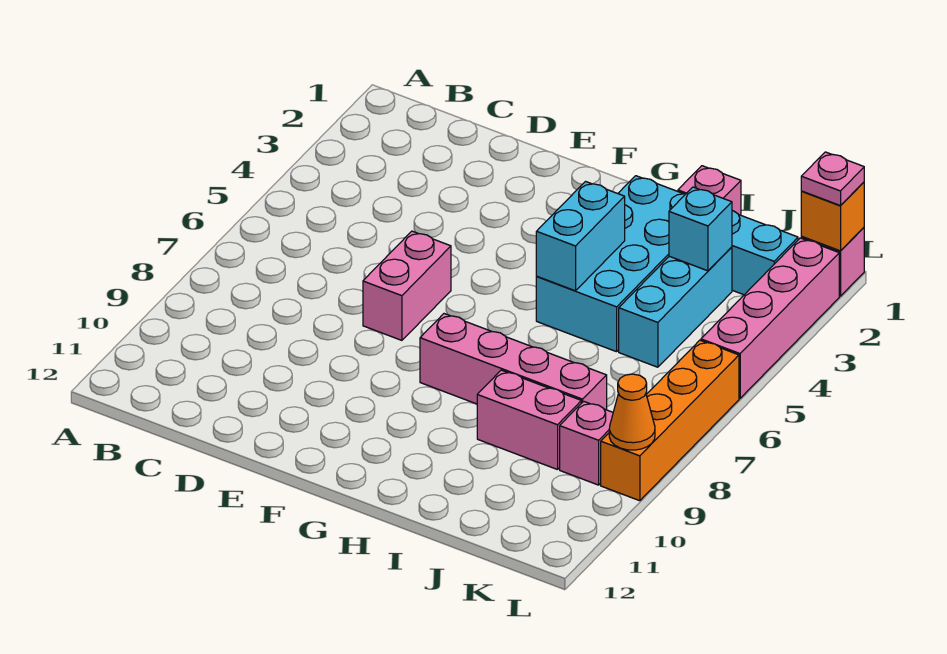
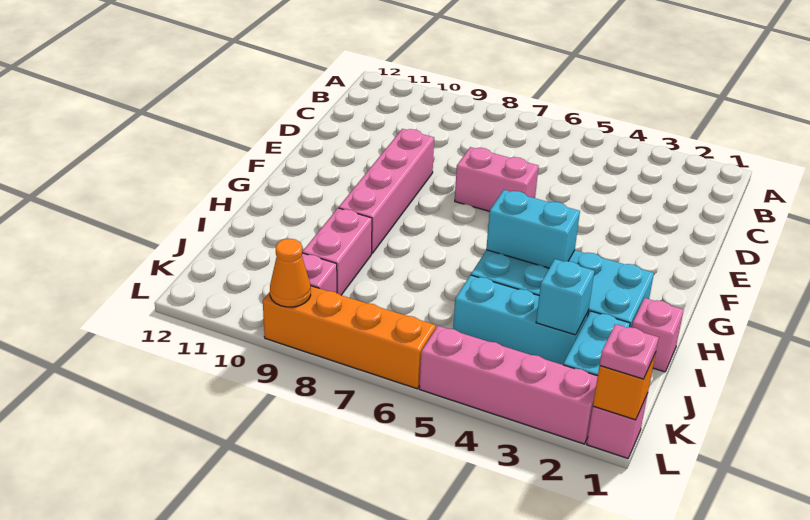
pink 1x4 brick [420,314,607,410] -> pink 1x4 brick moved to [339,129,434,254]

